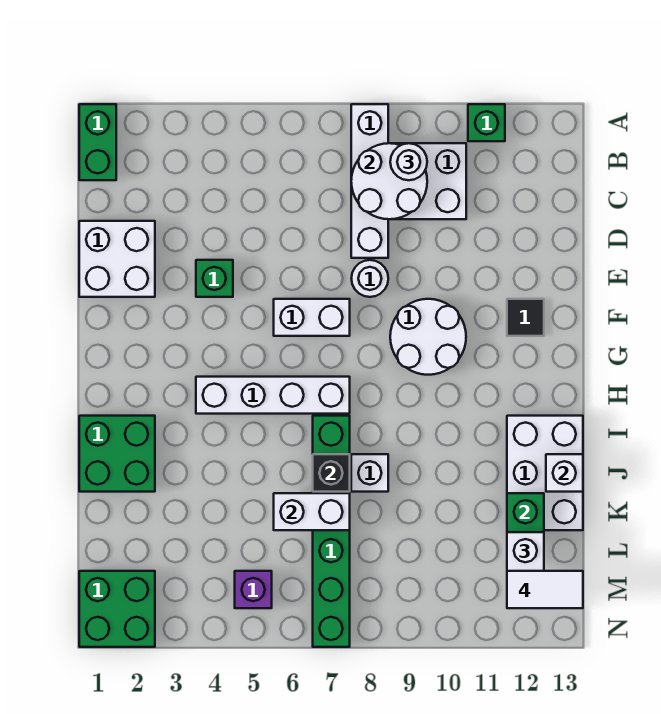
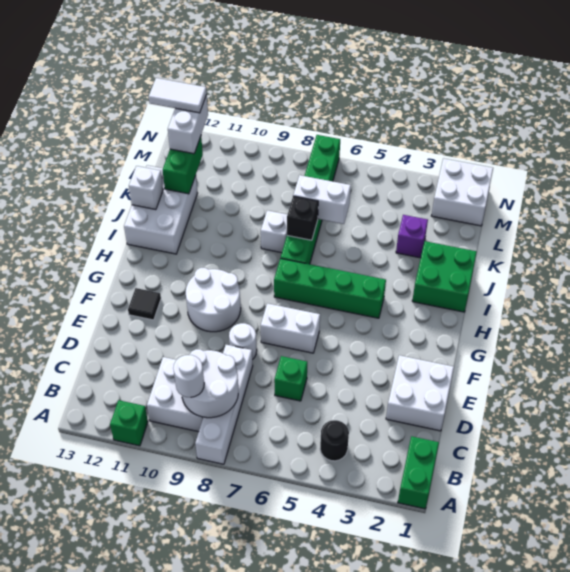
none -> black 1x1 round brick [320,420,349,461]
green 1x1 brick [196,260,233,297] -> green 1x1 brick moved to [274,356,307,401]
white 1x4 brick [196,377,350,414] -> green 1x4 brick [274,258,386,318]
green 2x2 brick [79,571,155,647] -> white 2x2 brick [431,158,493,226]
purple 1x1 brick [235,571,272,608] -> purple 1x1 brick moved to [396,215,428,258]

